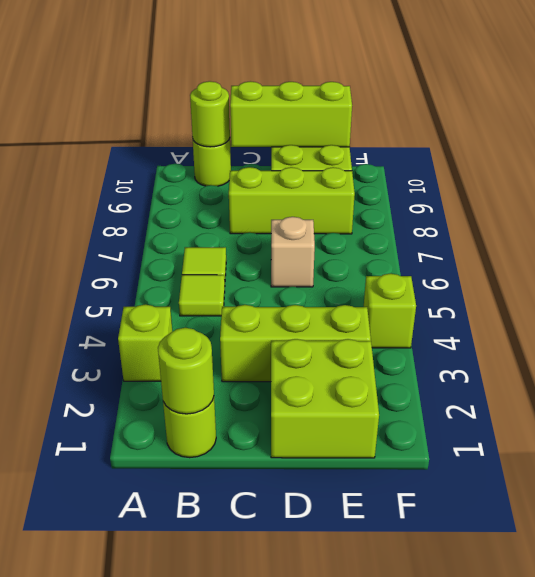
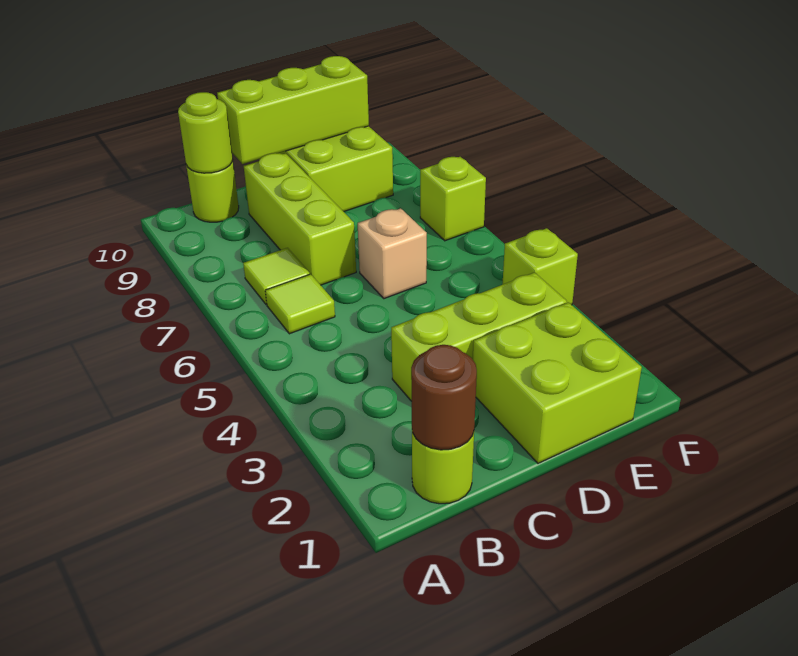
lime 1x1 brick [118,304,172,381] -> lime 1x1 brick moved to [420,157,486,241]
lime 1x1 round brick [158,328,214,414] -> brown 1x1 round brick [411,345,477,450]
lime 1x1 tile [179,275,225,316] -> lime 1x1 tile moved to [243,248,310,305]
lime 1x3 brick [229,167,355,234] -> lime 1x3 brick turned to [244,153,356,285]

